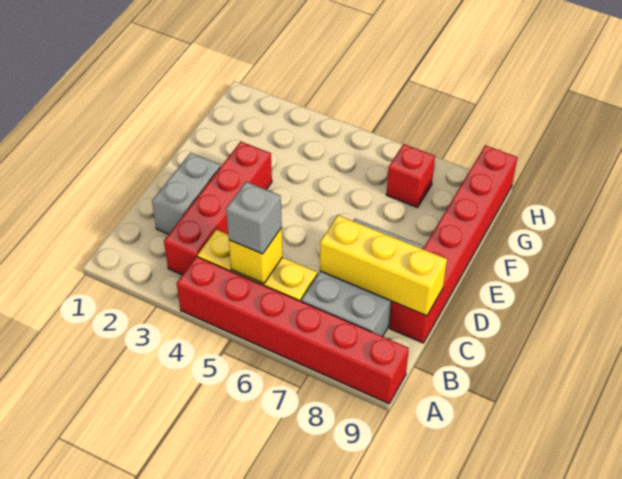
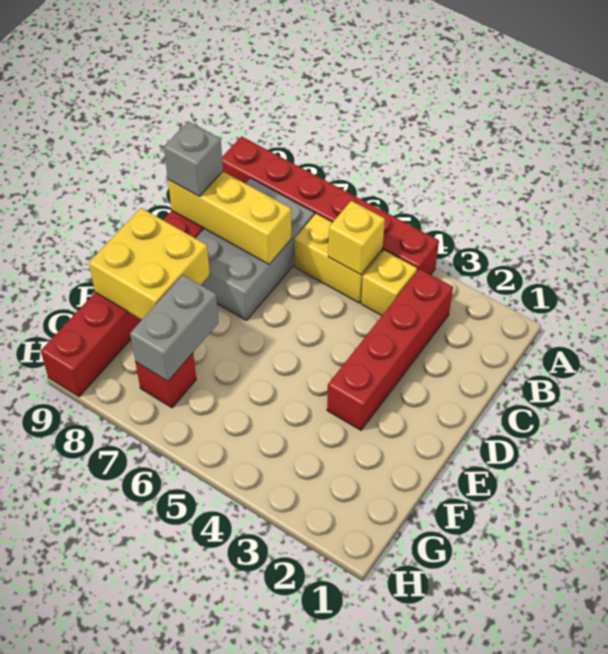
grey 1x1 brick [226,182,282,254] -> grey 1x1 brick moved to [164,121,223,196]
grey 1x2 brick [152,153,221,234] -> grey 1x2 brick moved to [130,275,219,381]
none -> yellow 2x2 brick [89,208,210,320]

